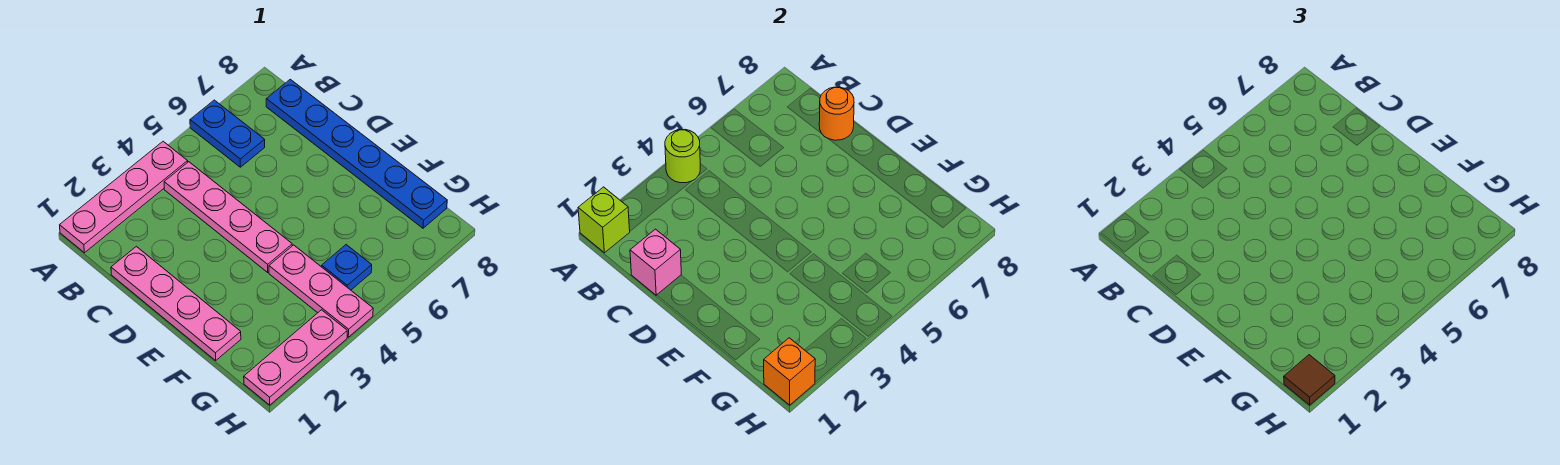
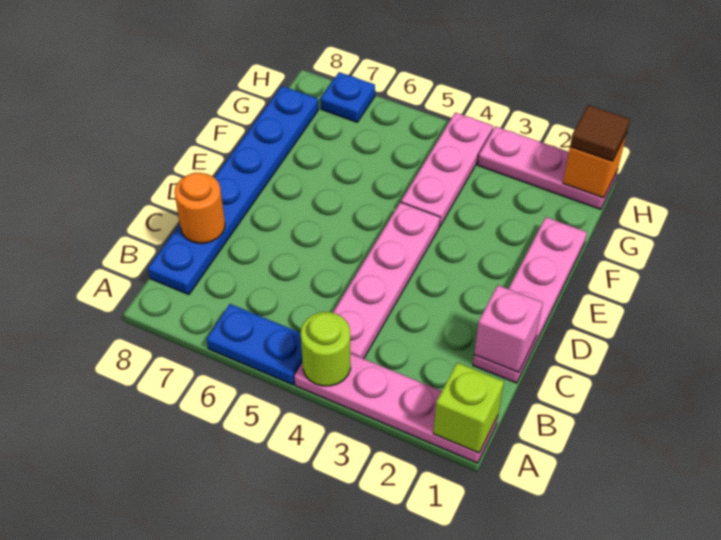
blue 1x2 plate [190,100,265,167] -> blue 1x2 plate turned to [207,304,303,385]
blue 1x1 plate [322,245,372,290] -> blue 1x1 plate moved to [321,72,375,122]

